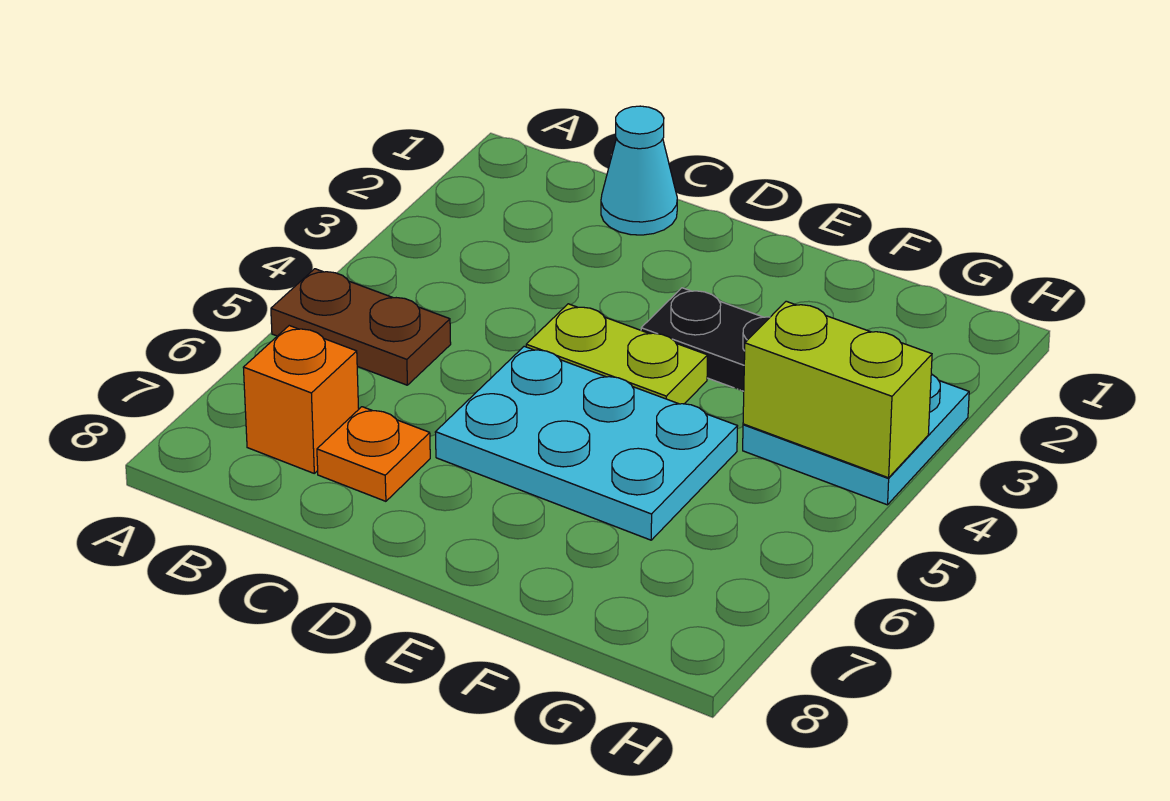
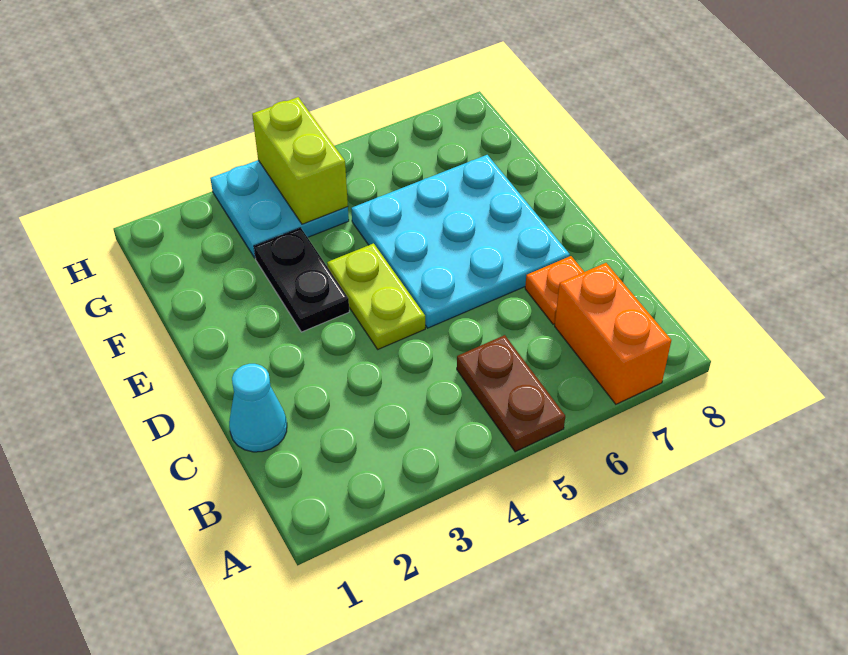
orange 1x1 brick [243,326,359,473] -> orange 1x2 brick [555,263,671,404]
cyan 2x3 plate [435,346,737,540] -> cyan 3x3 plate [351,155,570,328]

